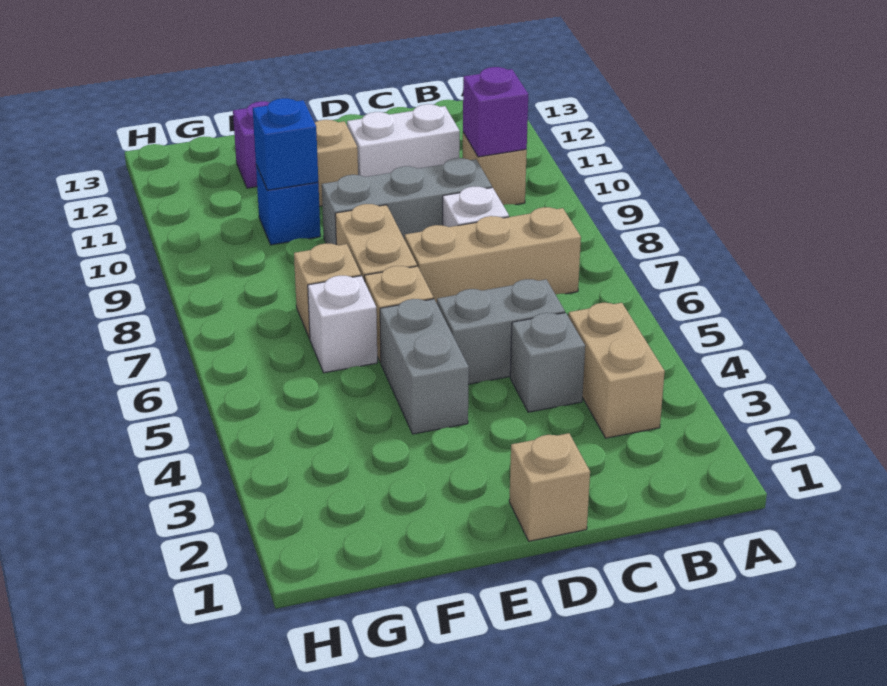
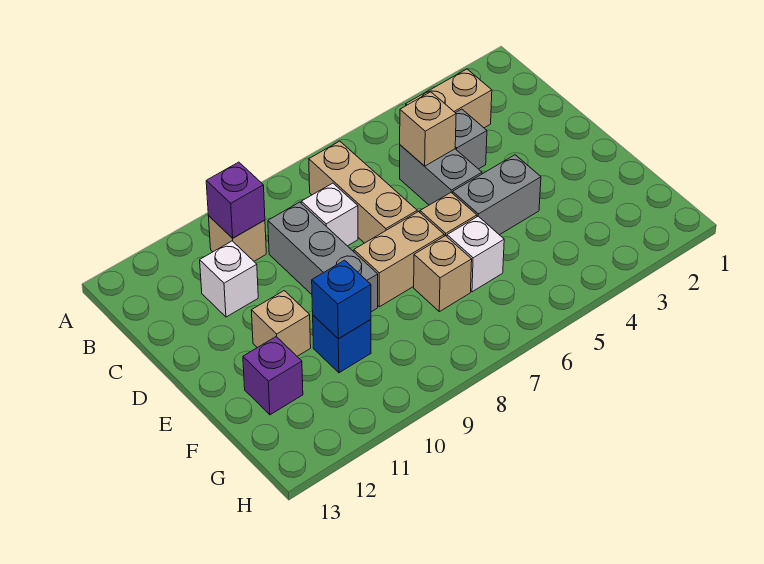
white 1x2 brick [347,104,460,177] -> white 1x1 brick [200,241,258,317]
tan 1x1 brick [509,433,590,541] -> tan 1x1 brick moved to [400,92,456,166]

